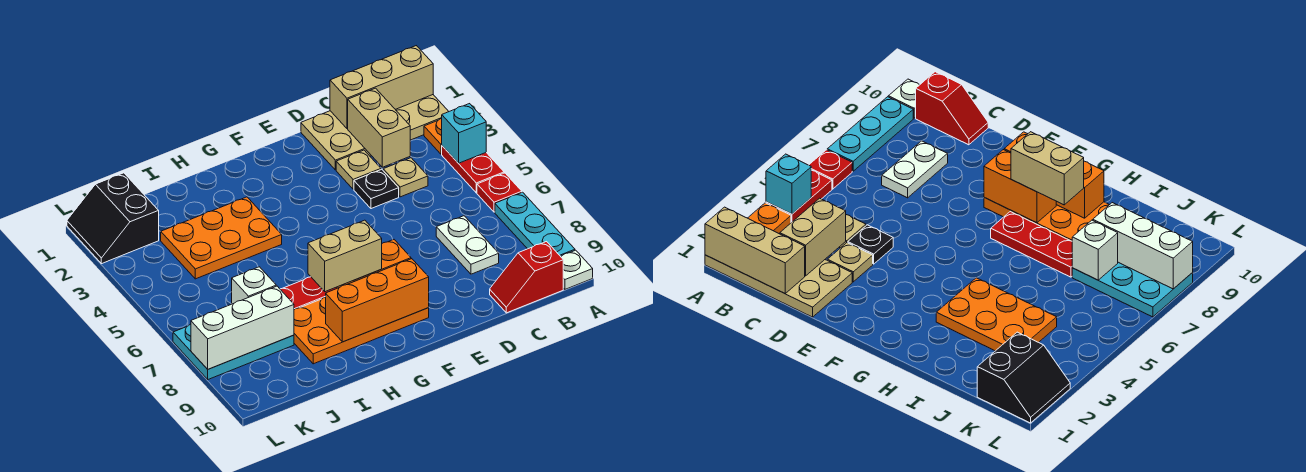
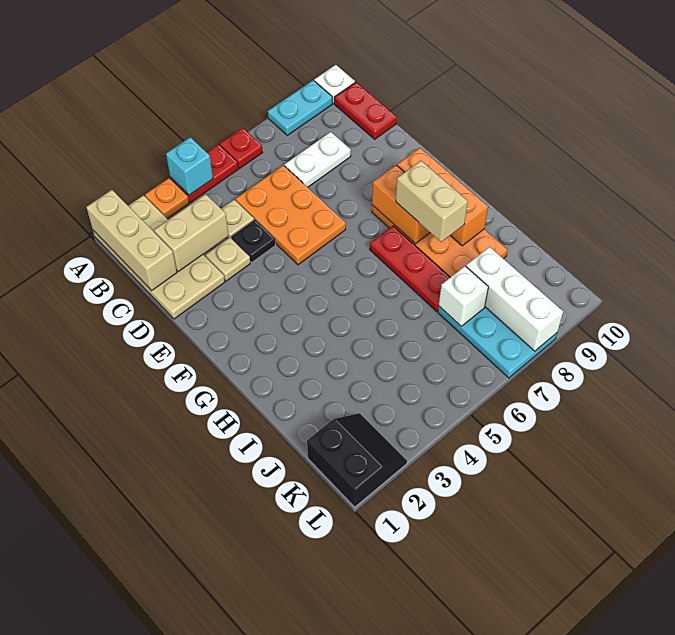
cyan 1x3 plate [495,192,575,256] -> cyan 1x2 plate [268,80,332,135]
red 1x2 slope [490,242,563,313] -> red 1x2 plate [334,82,397,139]
orange 2x3 plate [161,197,282,279] -> orange 2x3 plate moved to [236,165,346,265]
black 2x2 slope [67,173,159,264] -> black 2x2 slope turned to [307,413,407,507]

